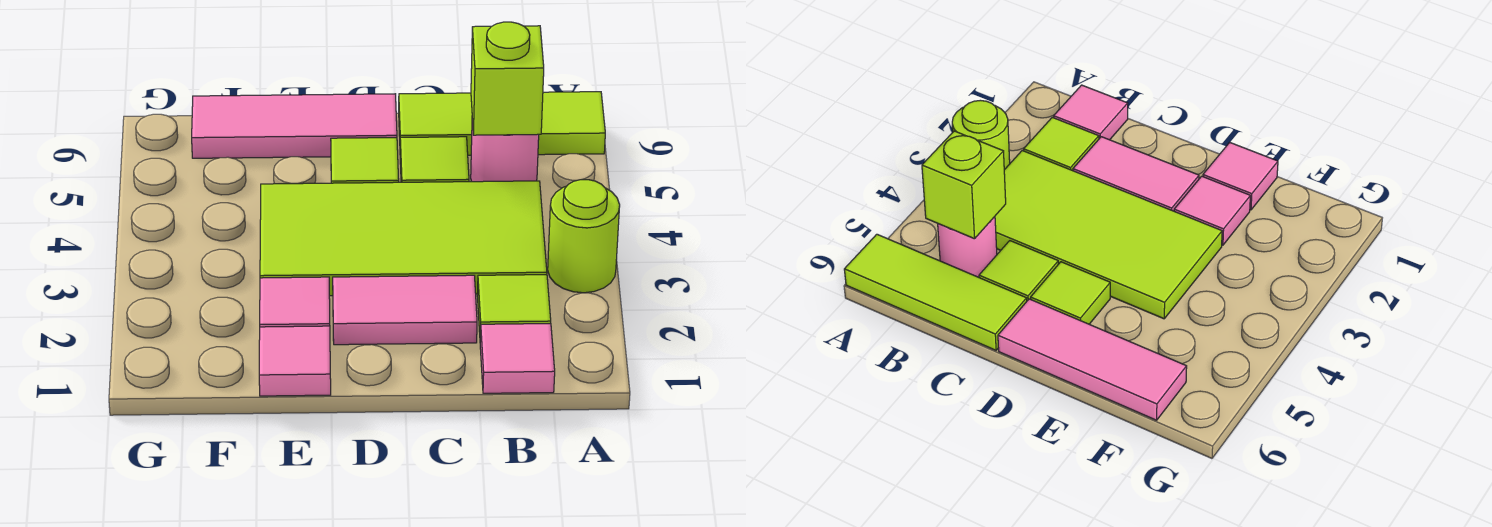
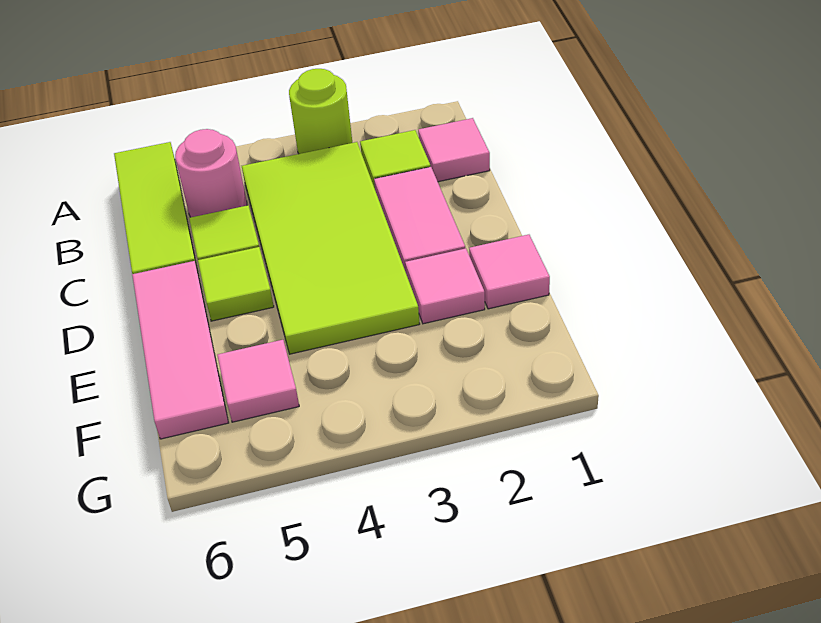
lime 1x1 brick [471,22,544,135] -> none
none -> pink 1x1 tile [217,340,299,422]

